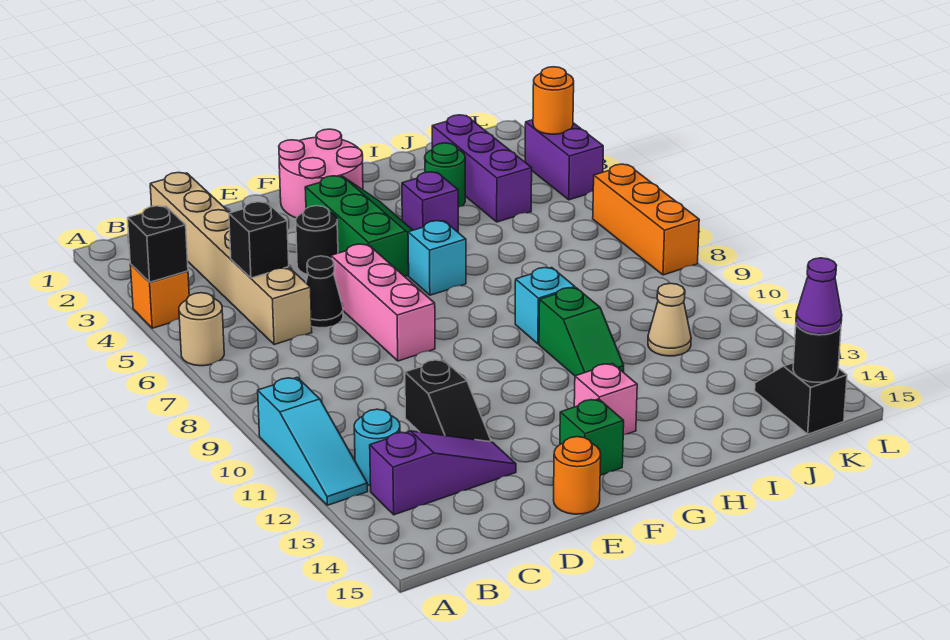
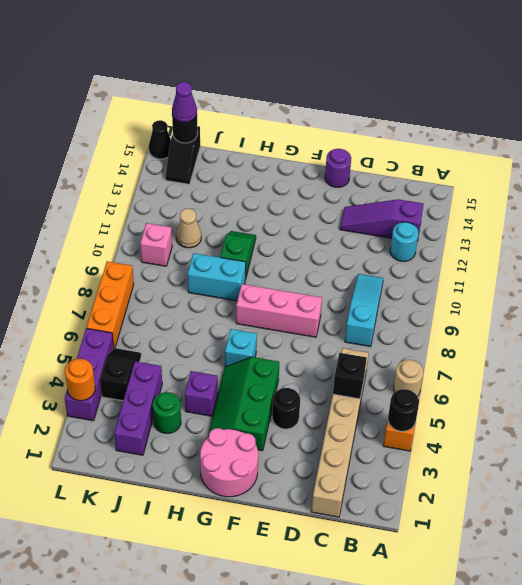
black 1x1 brick [128,206,188,282] -> black 1x1 round brick [388,389,419,431]
cyan 1x3 slope [258,377,367,505] -> cyan 1x3 slope moved to [345,274,383,347]
black 1x1 cone [306,256,343,328] -> black 1x1 cone moved to [149,120,171,159]
black 1x2 slope [405,359,491,442] -> black 1x2 slope moved to [100,348,141,401]
pink 1x3 brick [331,244,435,361] -> pink 1x3 brick turned to [236,284,322,337]
orange 1x1 round brick [554,437,601,514] -> purple 1x1 round brick [325,149,351,187]
green 1x1 brick [560,399,624,475] -> none
pink 1x1 brick [574,363,637,435] -> pink 1x1 brick moved to [140,223,172,266]
cyan 1x1 brick [515,268,575,344] -> cyan 1x2 brick [188,253,246,301]
purple 1x2 brick [525,120,603,200] -> purple 1x3 brick [65,328,114,421]

